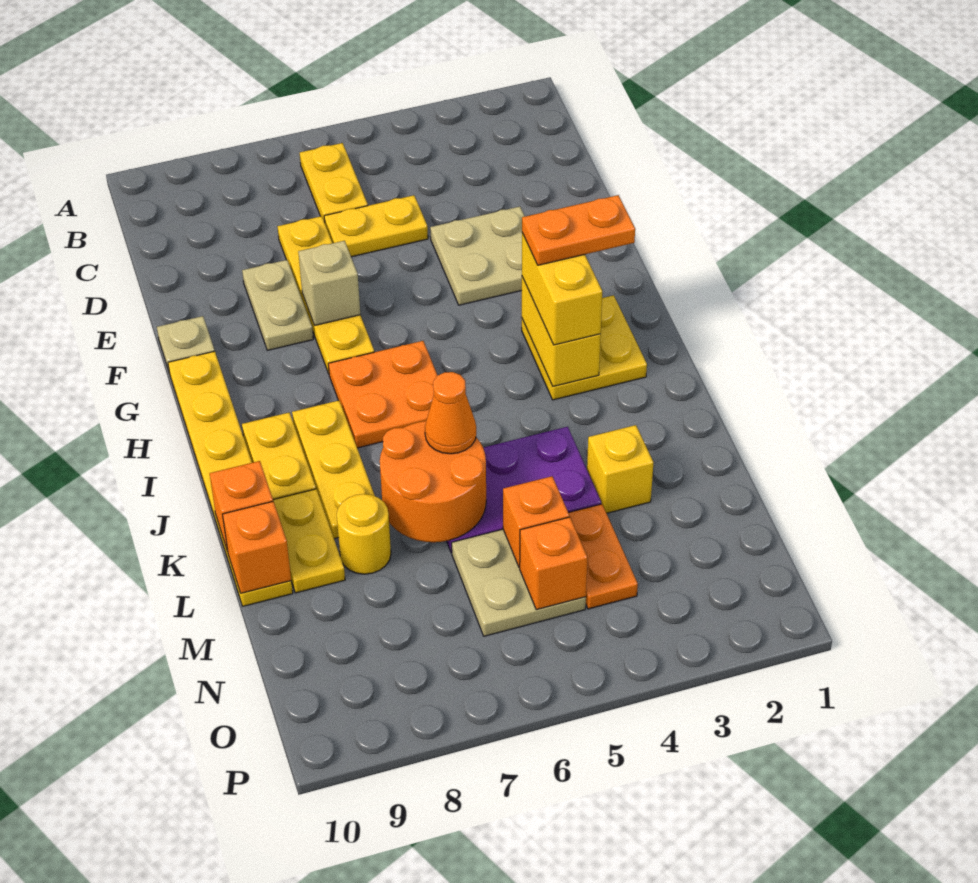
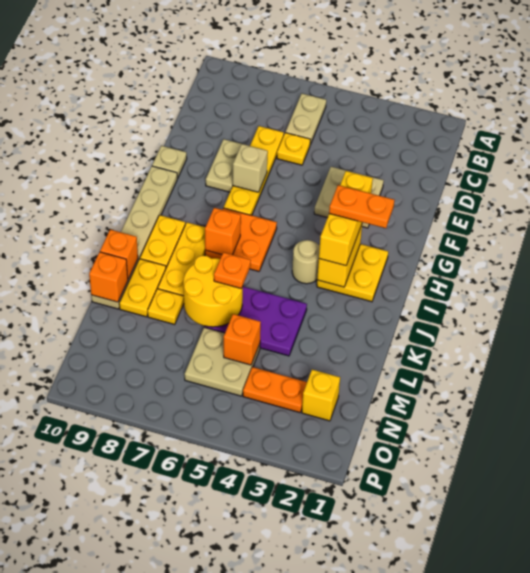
yellow 1x2 plate [300,143,368,222] -> tan 1x2 plate [285,94,326,145]
yellow 1x2 plate [324,195,428,257] -> yellow 1x1 plate [277,133,310,165]
yellow 1x6 plate [168,351,293,606] -> tan 1x6 plate [91,166,178,309]
yellow 1x2 brick [522,233,602,345] -> yellow 1x3 brick [319,171,373,266]
none -> tan 1x1 round brick [292,240,320,284]
orange 2x2 round brick [380,421,486,542] -> yellow 2x2 round brick [183,256,243,327]
orange 1x1 cone [425,372,476,454] -> orange 1x1 plate [214,252,251,289]
yellow 1x1 brick [587,425,654,513] -> yellow 1x1 brick moved to [302,370,340,421]
yellow 1x1 round brick [337,494,391,574] -> yellow 1x1 plate [148,289,184,324]
orange 1x2 plate [569,504,638,609] -> orange 1x2 plate turned to [243,367,307,413]
orange 1x1 brick [520,517,587,610] -> orange 1x1 brick moved to [205,208,241,255]

